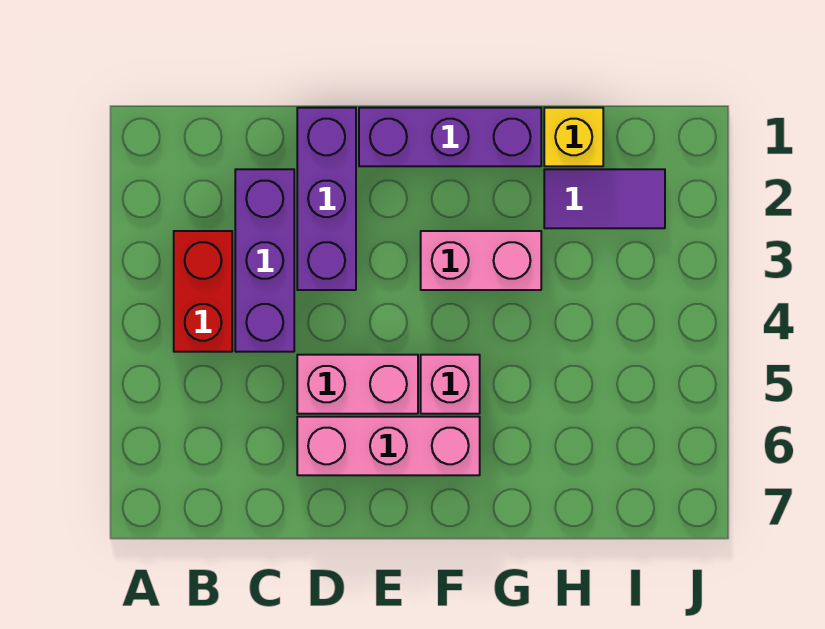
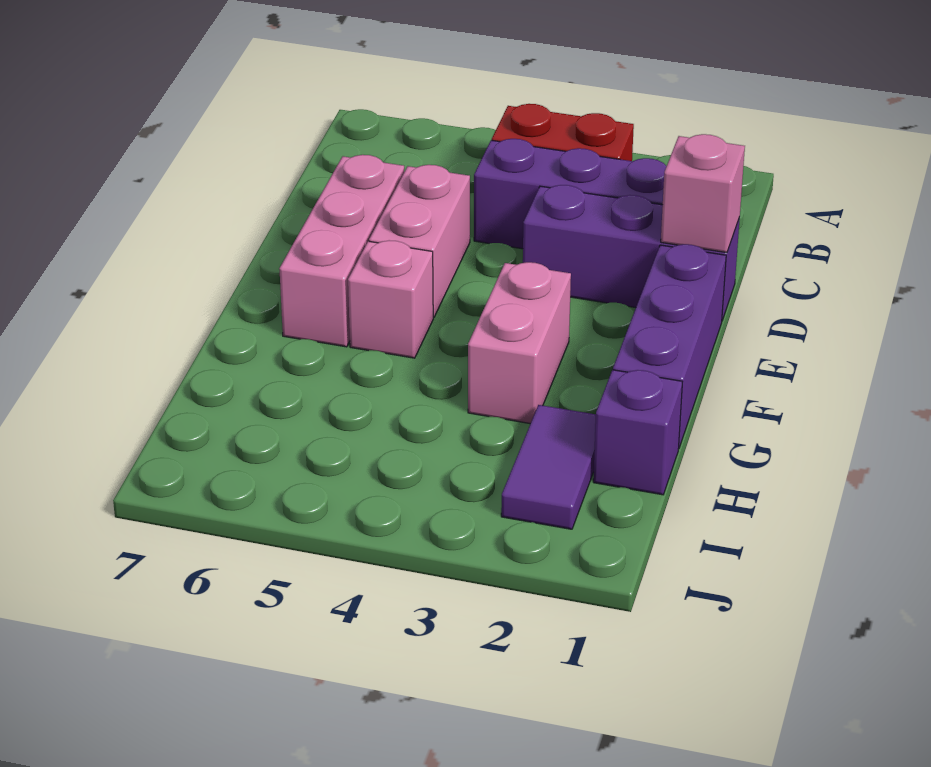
none -> pink 1x1 brick [661,134,745,253]
yellow 1x1 brick [544,108,603,166] -> purple 1x1 brick [593,370,682,495]

